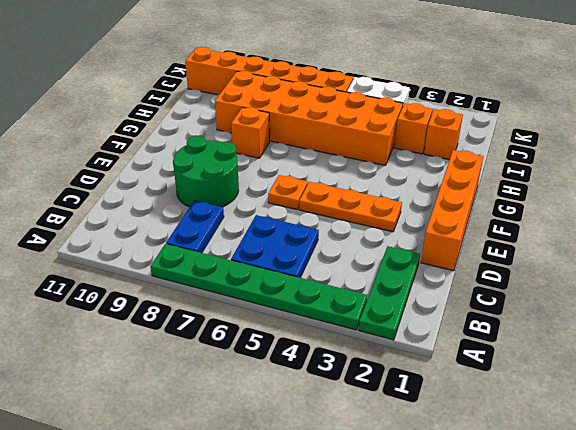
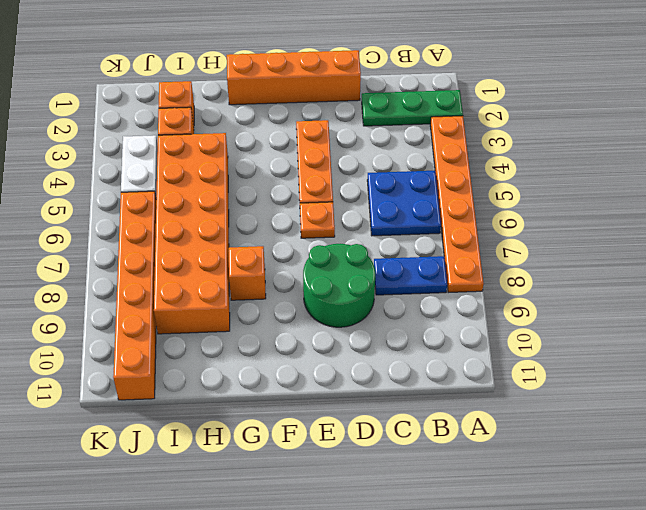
green 1x6 plate [150,244,367,330] -> orange 1x6 plate [430,116,484,293]

